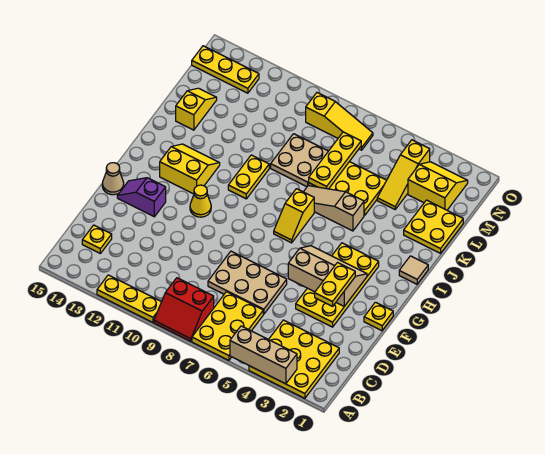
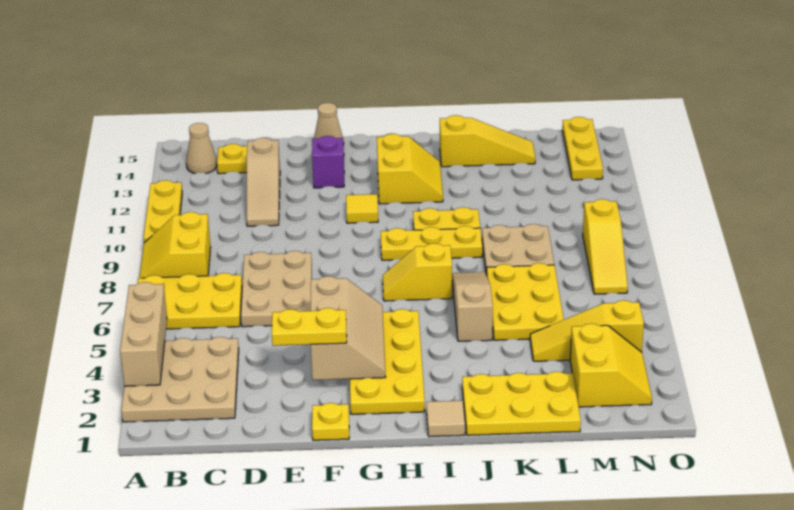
yellow 3x3 plate [249,320,339,398] -> tan 3x3 plate [121,337,239,422]
red 2x2 slope [154,278,214,341] -> yellow 2x2 slope [140,212,211,278]
none -> tan 1x1 cone [186,123,217,173]
none -> tan 1x3 slope [247,138,280,226]
yellow 2x4 plate [296,243,379,327] -> yellow 2x4 plate turned to [350,309,425,414]
yellow 1x1 cone [190,185,211,217] -> yellow 1x1 tile [346,194,378,223]
yellow 2x2 plate [404,200,463,253] -> yellow 2x3 plate [462,372,581,435]
yellow 1x3 plate [309,132,361,189] -> yellow 1x3 plate moved to [381,226,483,260]
yellow 1x2 slope [176,88,217,130] -> yellow 1x3 slope [440,115,535,167]

